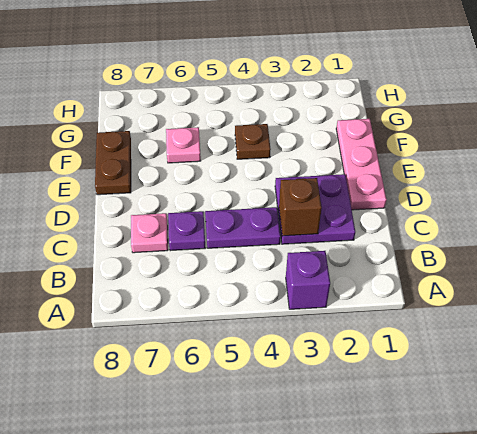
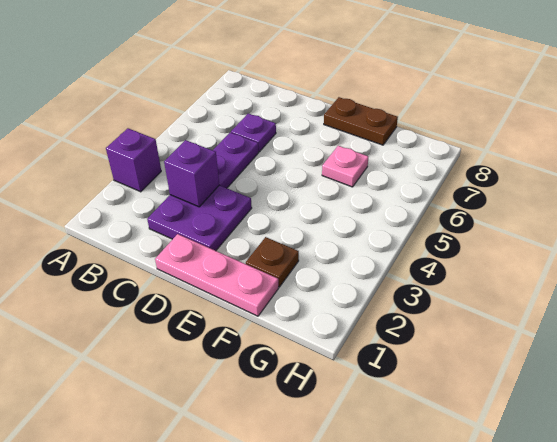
brown 1x1 brick [279,178,322,236] -> purple 1x1 brick [164,140,219,207]
pink 1x1 plate [131,213,168,253] -> none
brown 1x1 plate [235,124,271,159] -> brown 1x1 plate moved to [246,237,299,287]

